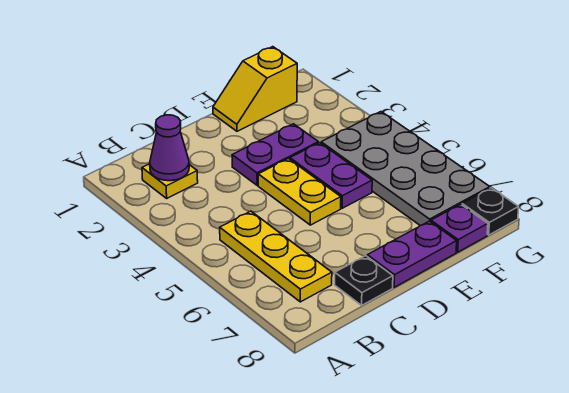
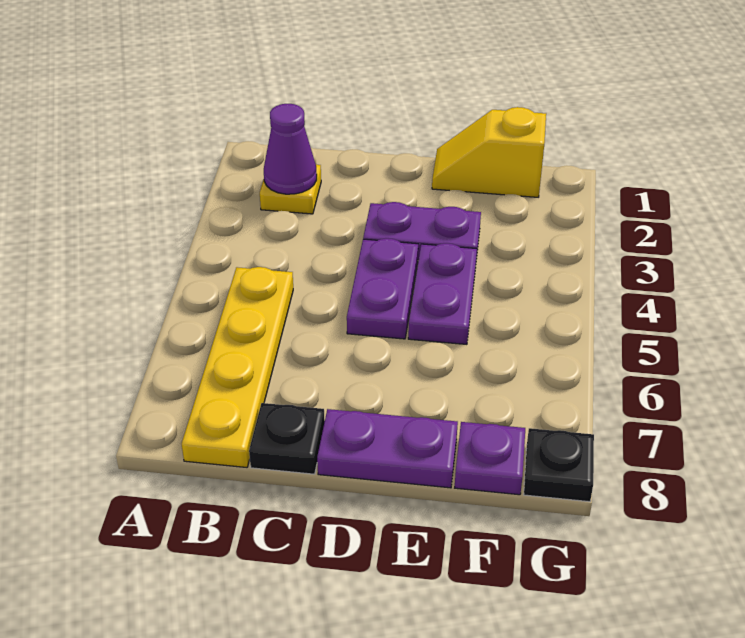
yellow 1x3 plate [220,211,332,302] -> yellow 1x4 plate [182,267,293,467]
yellow 1x2 plate [258,159,341,225] -> purple 1x2 plate [347,238,418,339]
grey 2x4 plate [321,112,490,226] -> none

